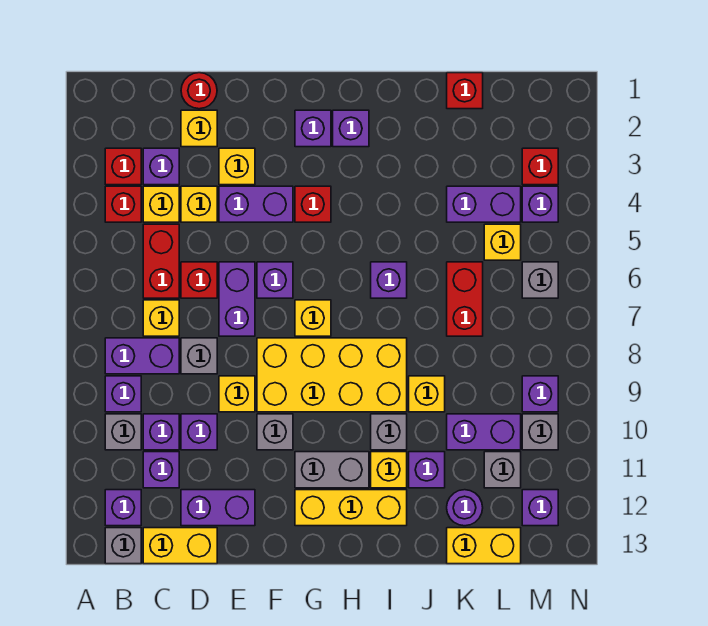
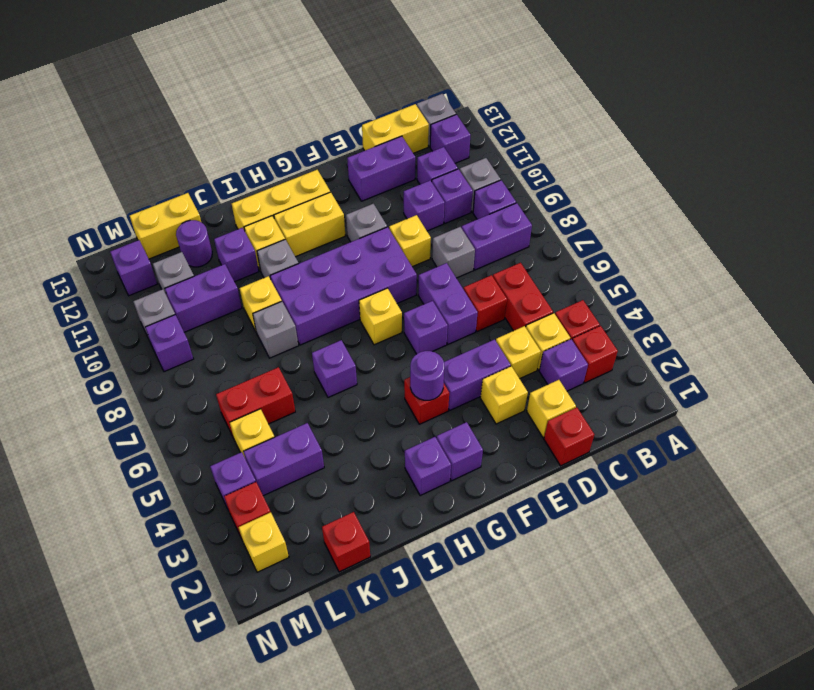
yellow 1x1 brick [143,300,179,336] -> yellow 1x1 brick moved to [238,512,289,572]
red 1x1 round brick [181,73,217,109] -> red 1x1 brick [544,408,594,466]
yellow 2x4 brick [257,338,407,412] -> purple 2x4 brick [270,227,417,345]
none -> purple 1x1 round brick [410,351,444,400]
grey 1x2 brick [295,452,369,488] -> yellow 1x2 brick [274,192,345,257]
red 1x2 brick [447,262,483,336] -> red 1x2 brick turned to [216,367,295,436]
grey 1x1 brick [522,262,558,298] -> grey 1x1 brick moved to [253,302,298,358]

